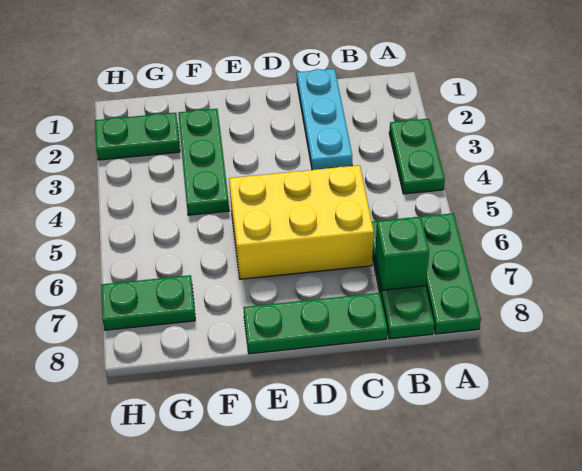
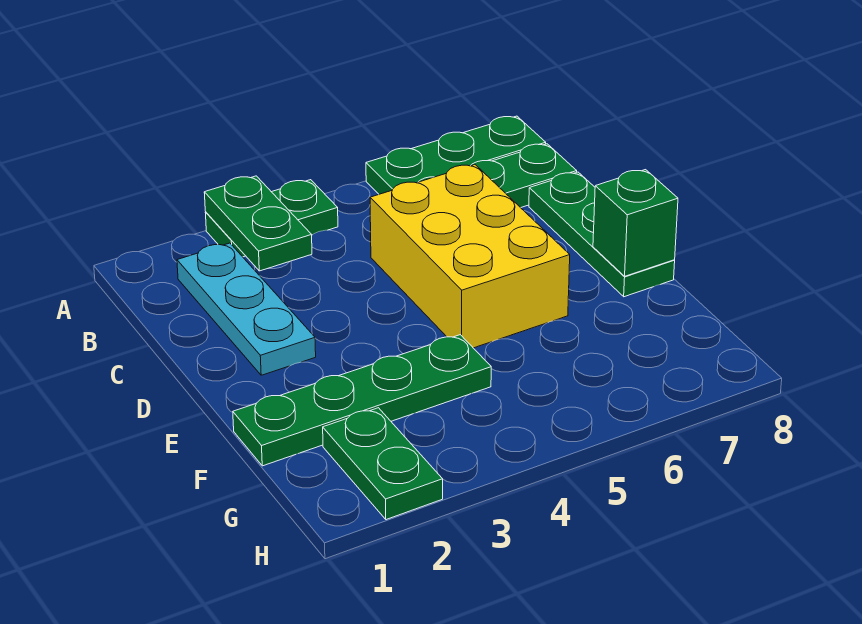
green 1x1 brick [375,217,429,290] -> green 1x1 brick moved to [593,170,678,276]
cyan 1x3 plate [297,69,352,170] -> cyan 1x3 plate turned to [177,243,316,375]
green 1x3 plate [178,109,229,215] -> green 1x4 plate [233,335,491,466]
green 1x2 plate [101,275,195,330] -> green 1x2 plate moved to [204,176,312,271]

